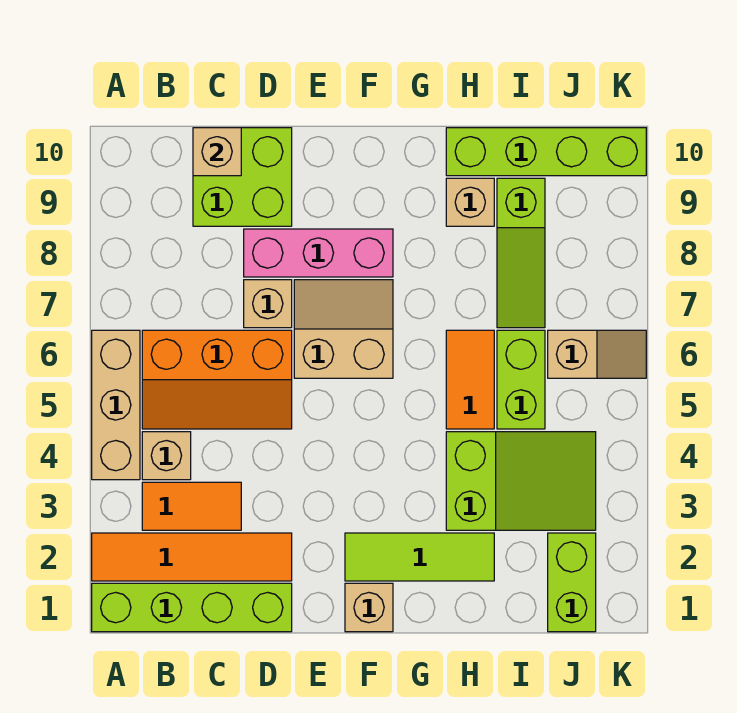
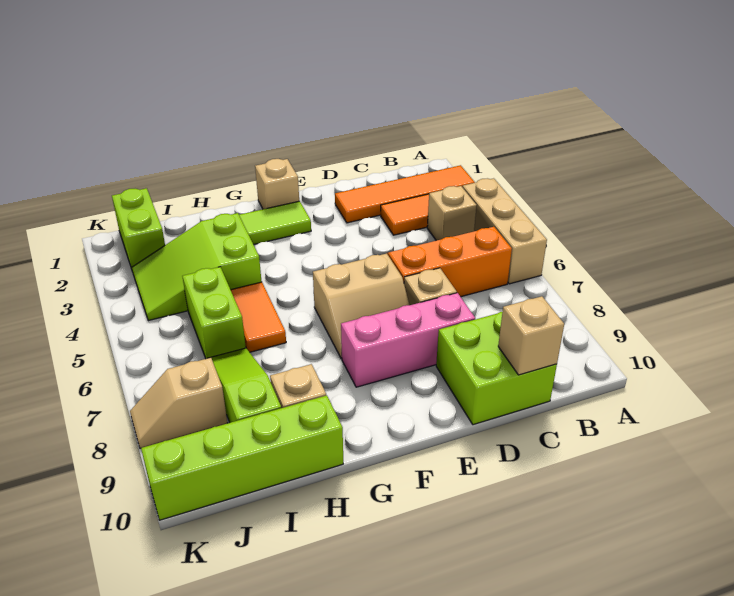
lime 1x4 brick [92,583,292,632] -> none
tan 1x2 slope [548,330,646,378] -> tan 1x2 slope moved to [130,358,227,448]

